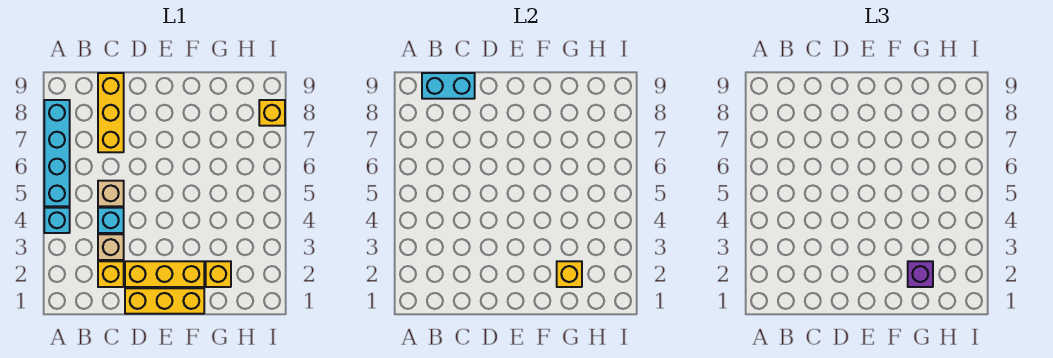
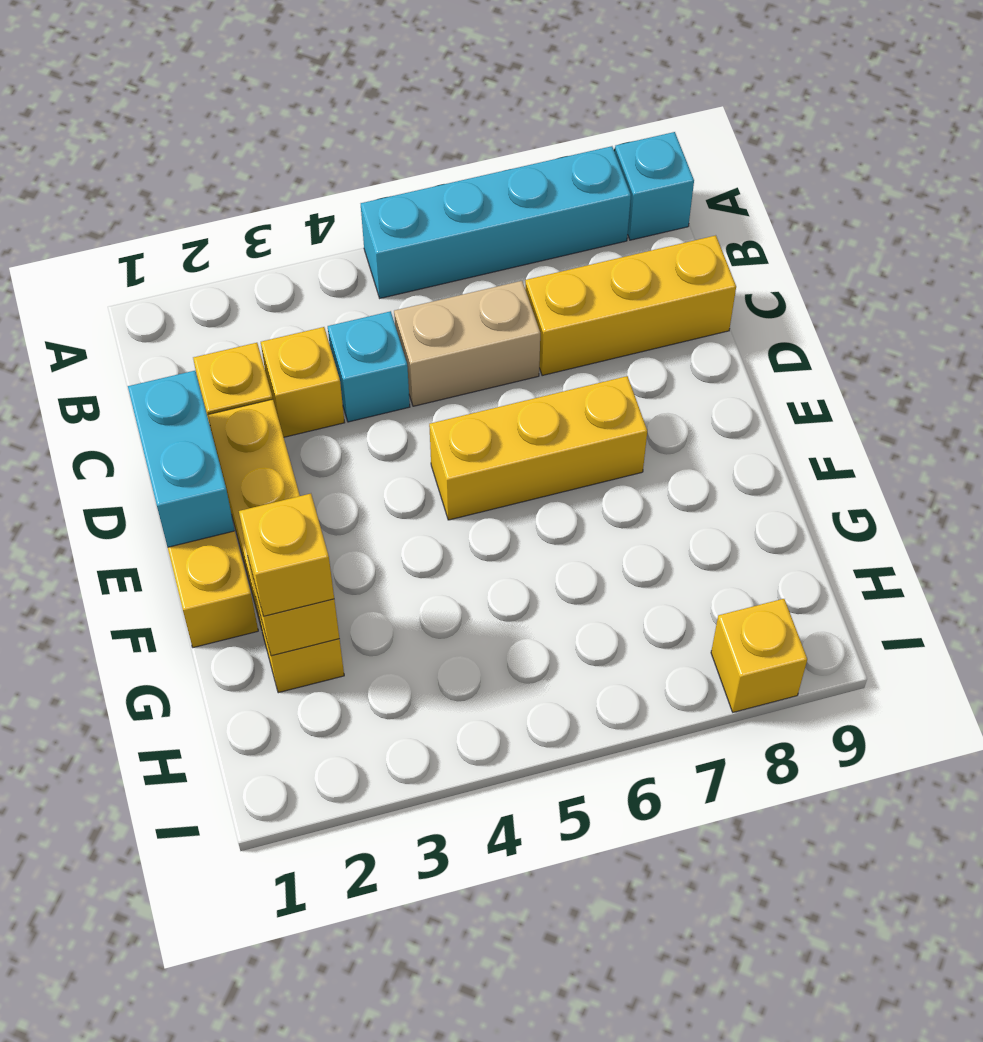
cyan 1x1 brick [44,208,70,233] -> cyan 1x1 brick moved to [615,132,694,240]
cyan 1x2 brick [422,73,475,99] -> cyan 1x2 brick moved to [128,371,235,547]
tan 1x1 brick [98,234,124,260] -> yellow 1x1 brick [261,327,345,437]
tan 1x1 brick [98,181,124,206] -> tan 1x2 brick [394,281,540,406]
none -> yellow 1x3 brick [429,376,647,520]
purple 1x1 brick [908,261,933,287] -> yellow 1x1 brick [239,494,334,616]

